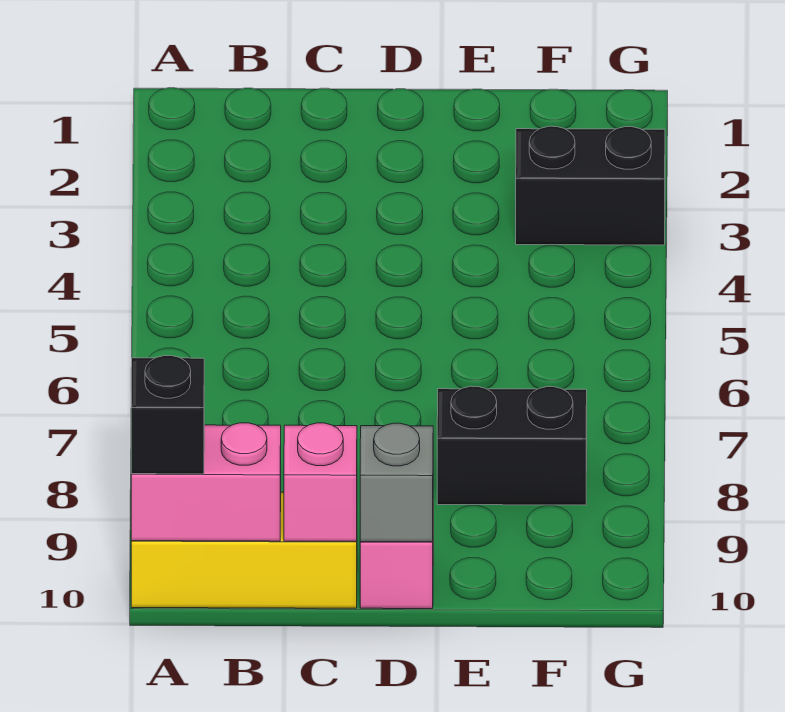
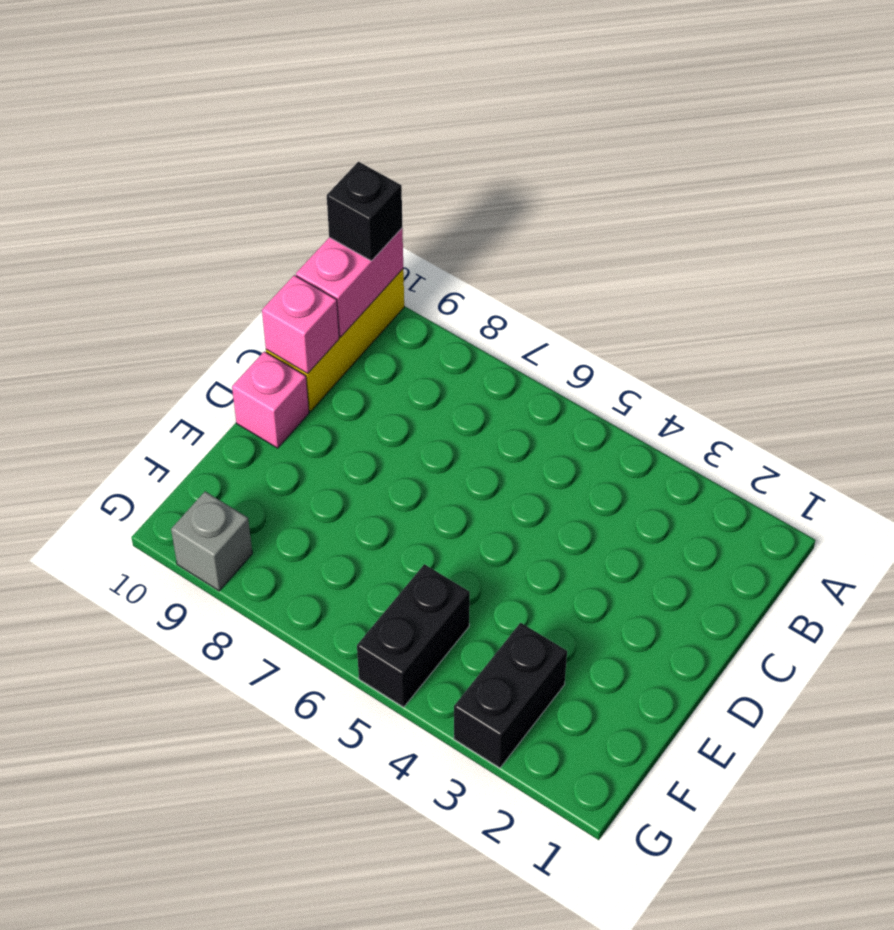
grey 1x1 brick [360,423,433,542] -> grey 1x1 brick moved to [171,491,252,591]
black 1x2 brick [437,386,587,505] -> black 1x2 brick moved to [357,564,470,707]

